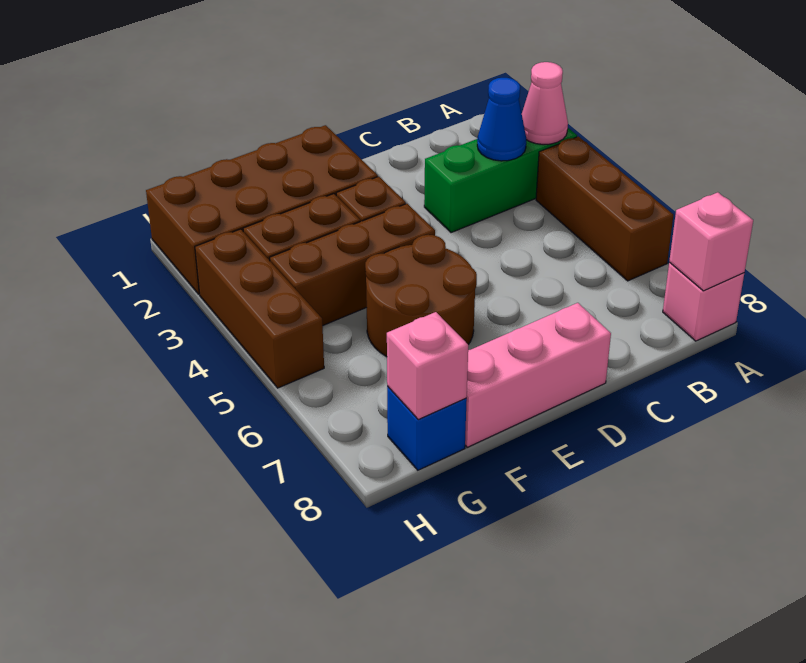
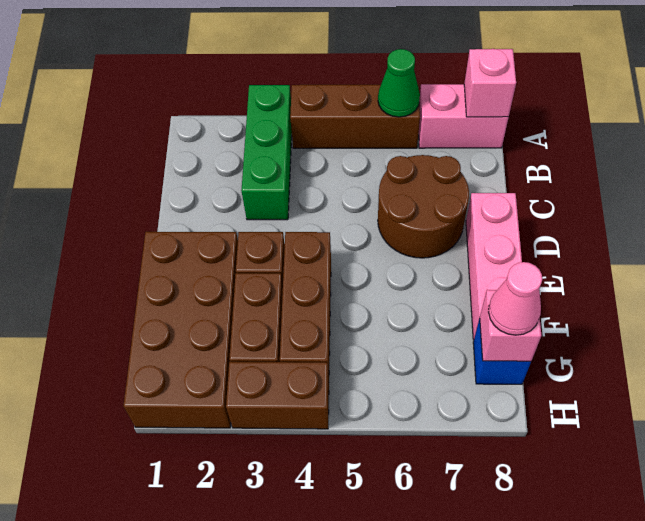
pink 1x1 cone [522,62,568,145] -> pink 1x1 cone moved to [488,262,542,335]
none -> green 1x1 cone [378,49,420,117]
pink 1x1 brick [663,263,744,341] -> pink 1x2 brick [419,84,509,148]
blue 1x1 cone [477,78,526,161] -> none
brown 2x2 round brick [365,235,477,357] -> brown 2x2 round brick moved to [378,155,469,258]
brown 1x3 brick [195,229,324,388] -> brown 1x2 brick [226,362,329,429]

